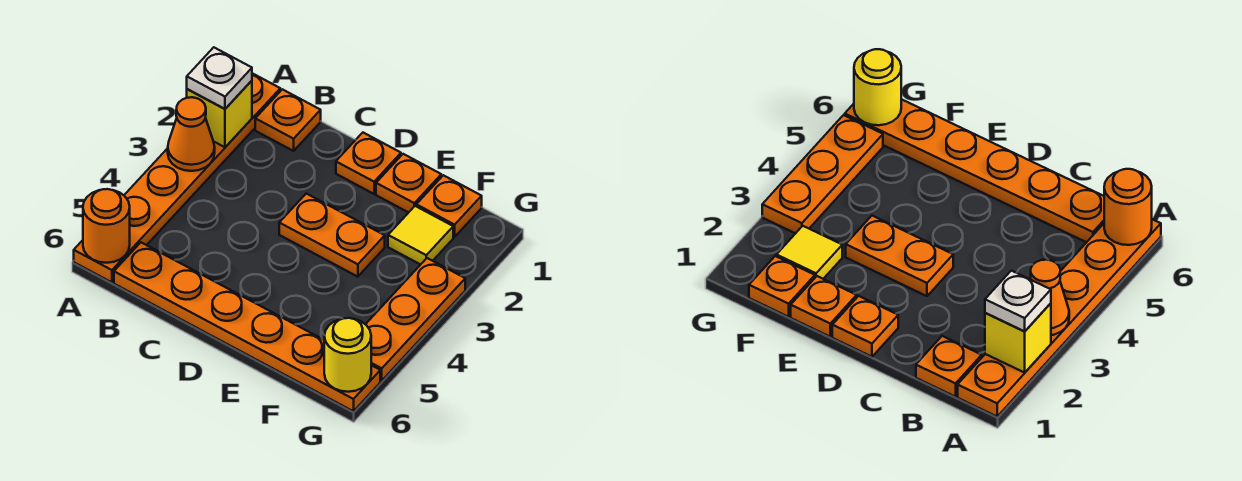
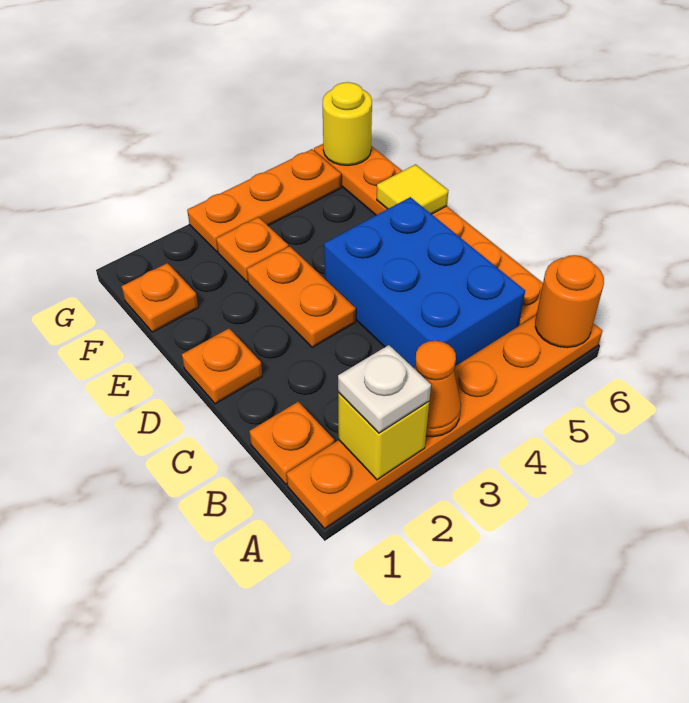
none -> blue 2x3 brick [324,197,525,368]
orange 1x1 plate [376,154,441,213] -> orange 1x1 plate moved to [216,217,288,282]
yellow 1x1 tile [388,206,453,265] -> yellow 1x1 tile moved to [377,165,448,214]

